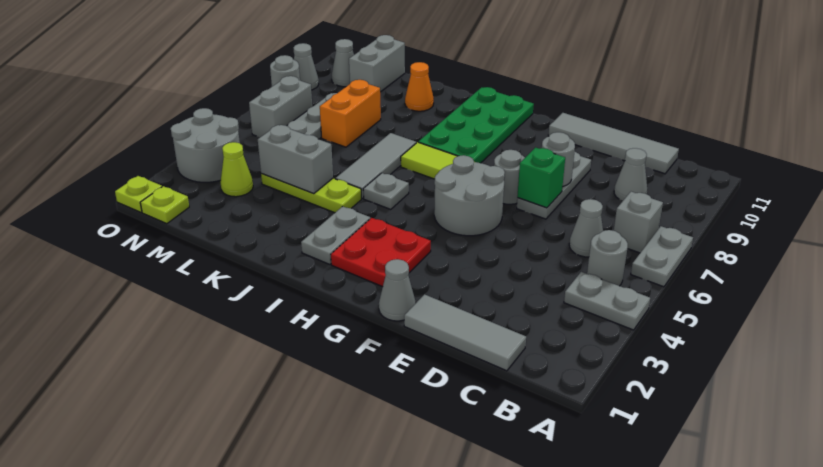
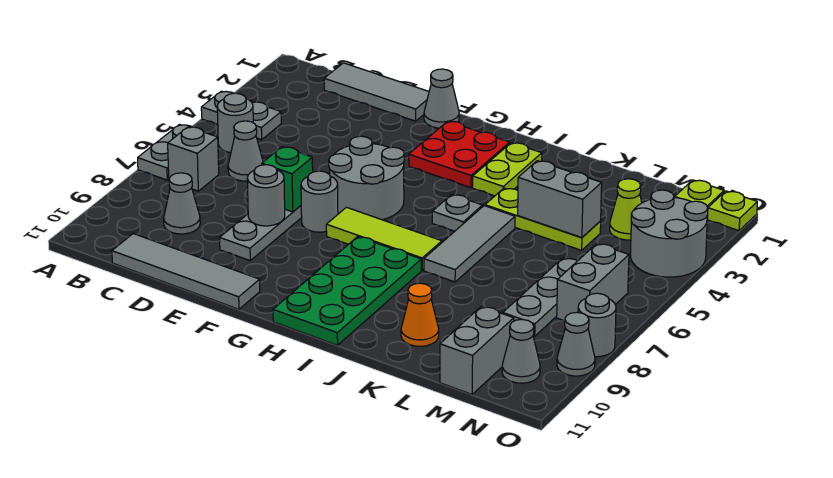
grey 1x2 plate [301,206,370,265] -> lime 1x2 plate [473,143,542,196]
orange 1x2 brick [320,80,381,147] -> none

